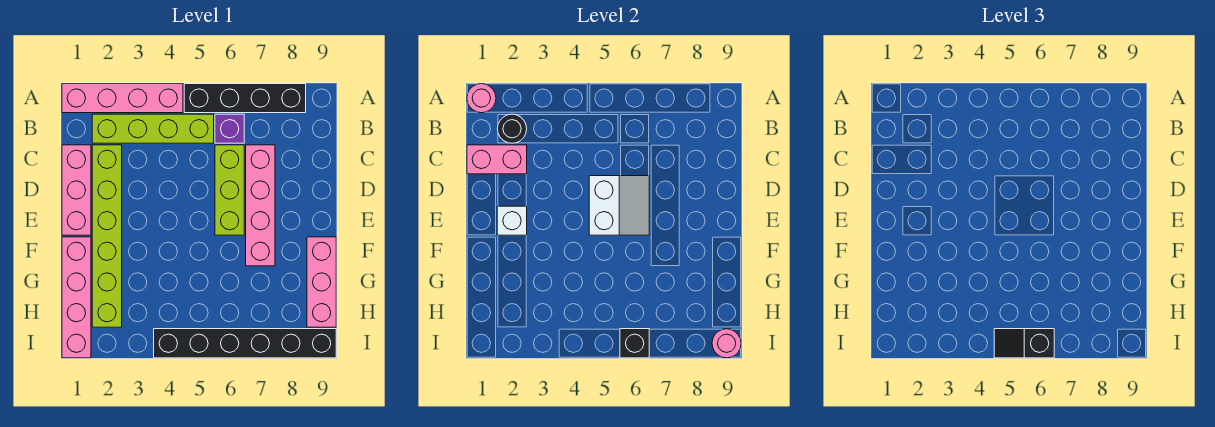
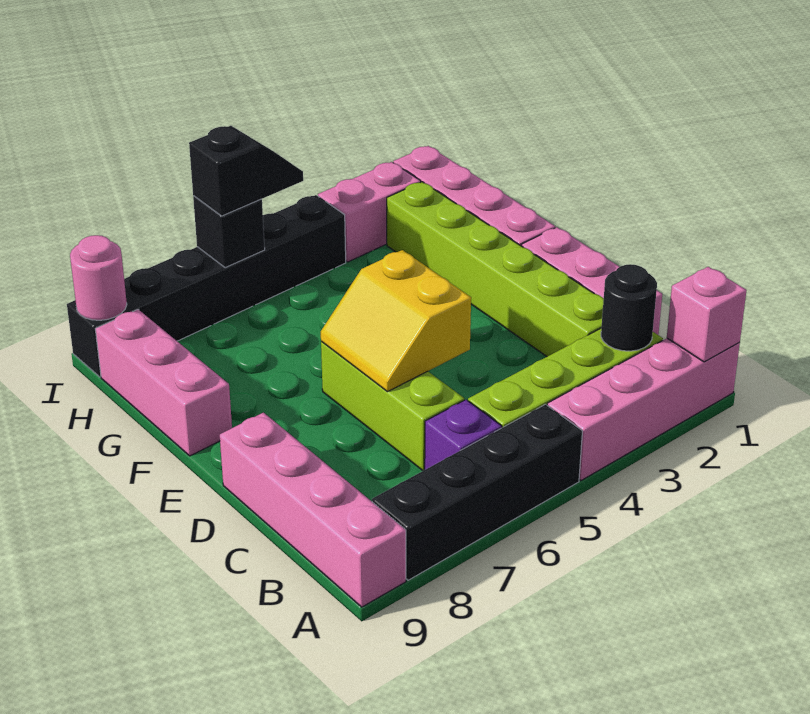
pink 1x1 round brick [467,84,496,113] -> pink 1x1 brick [667,267,747,362]
pink 1x2 brick [467,145,527,174] -> pink 1x2 brick moved to [318,162,421,262]
pink 1x4 brick [246,145,275,266] -> pink 1x4 brick moved to [220,413,406,607]
white 2x2 slope [589,176,649,235] -> yellow 2x2 slope [321,250,471,392]
white 1x1 brick [497,206,527,235] -> none

